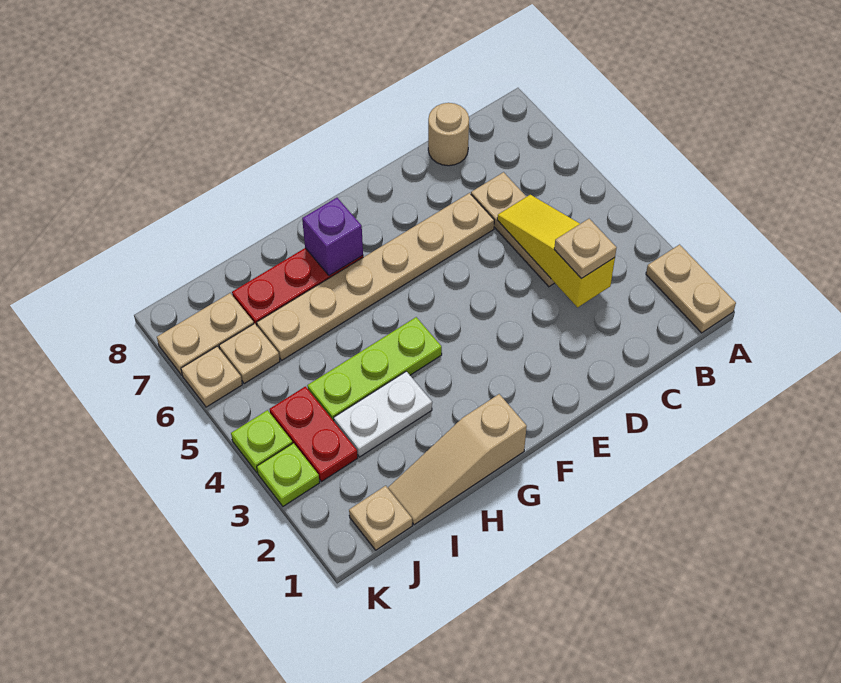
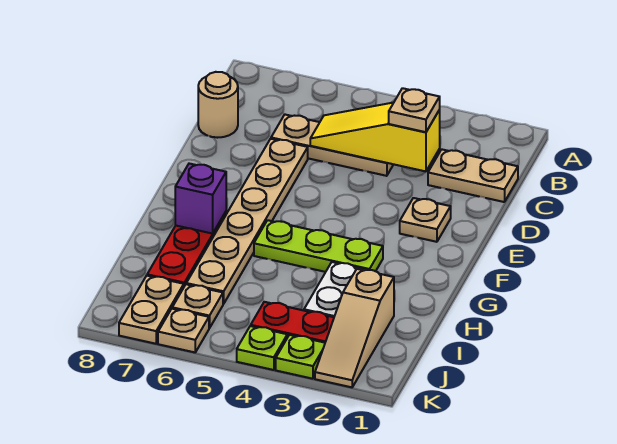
tan 1x2 plate [646,245,736,333] -> tan 1x2 plate moved to [428,149,518,202]
tan 1x3 slope [388,394,527,525] -> tan 1x3 slope moved to [315,269,394,387]
lime 1x3 plate [307,317,442,421] -> lime 1x3 plate turned to [254,220,383,272]
tan 1x1 plate [349,486,412,550] -> tan 1x1 plate moved to [400,198,451,242]

